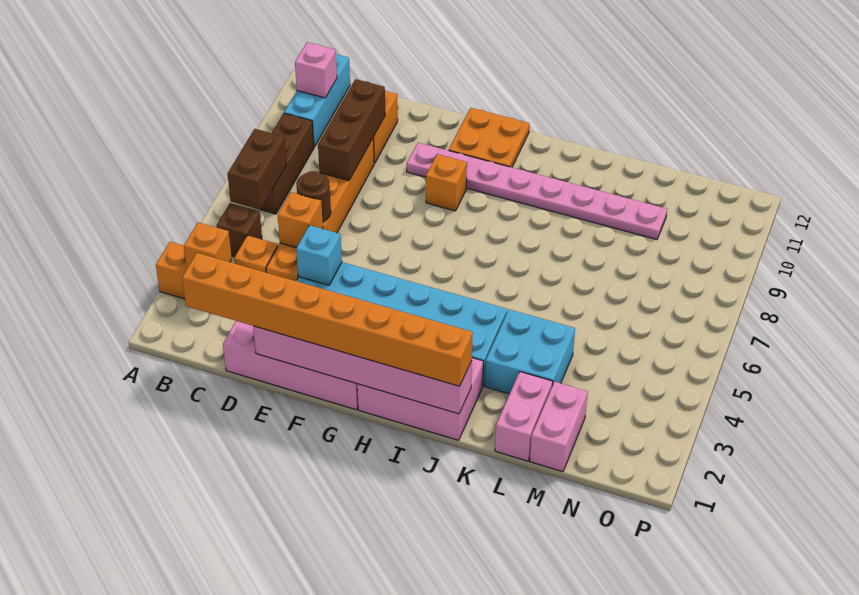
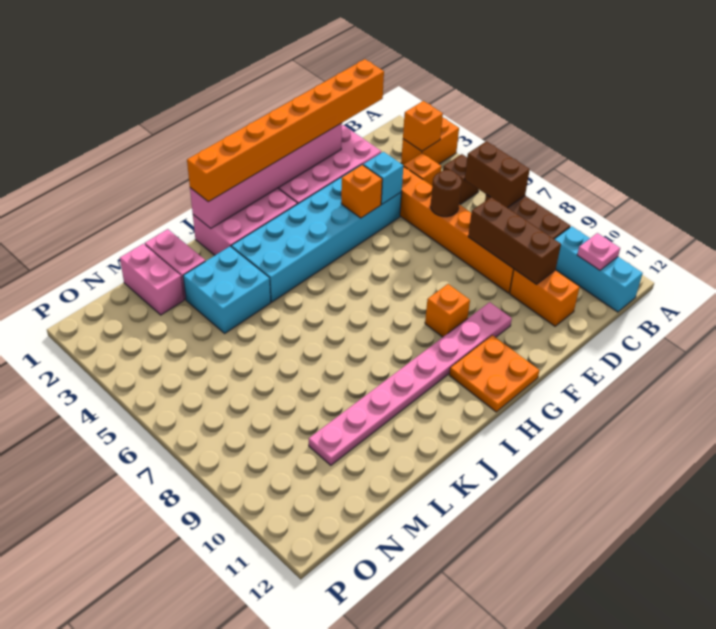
pink 1x1 brick [295,42,337,98] -> pink 1x1 plate [577,233,620,270]
orange 1x1 brick [278,192,323,248] -> orange 1x1 brick moved to [341,165,382,218]

